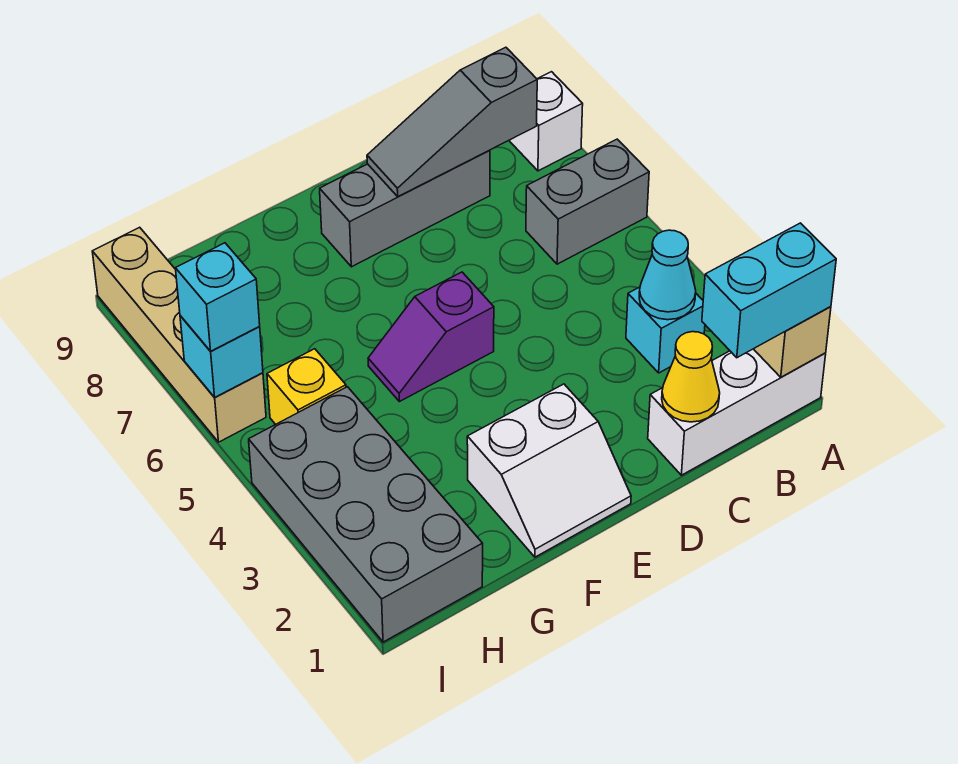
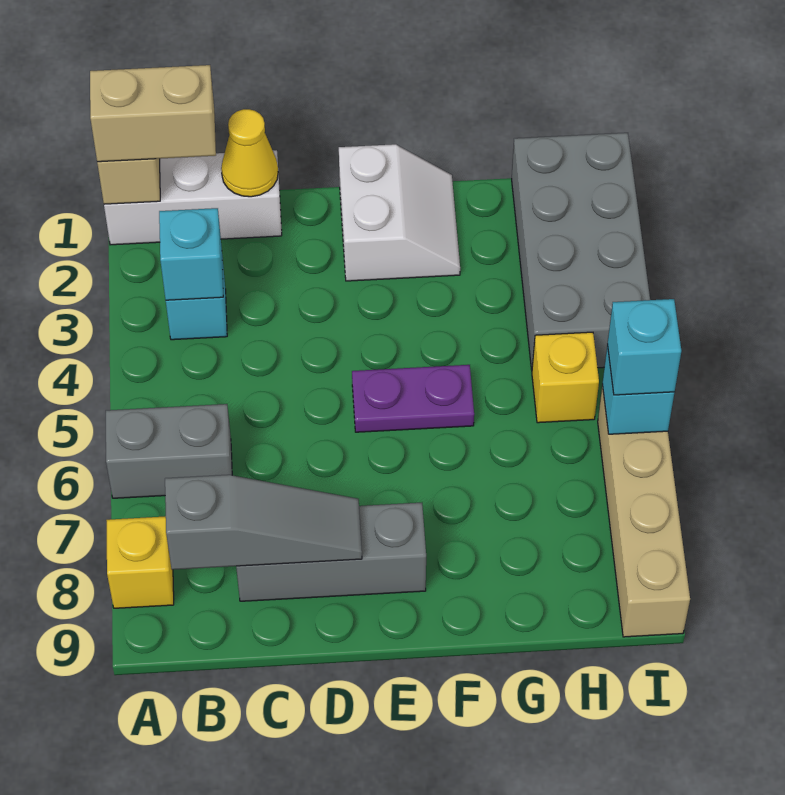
cyan 1x2 brick [702,223,836,358] -> tan 1x2 brick [90,65,216,162]
white 1x1 brick [509,72,583,171] -> yellow 1x1 brick [106,516,174,608]
cyan 1x1 cone [639,230,696,320] -> cyan 1x1 brick [159,208,223,300]
white 2x2 slope [467,384,631,557] -> white 2x2 slope turned to [339,144,460,281]
purple 1x2 slope [368,272,494,402] -> purple 1x2 plate [352,365,474,432]

